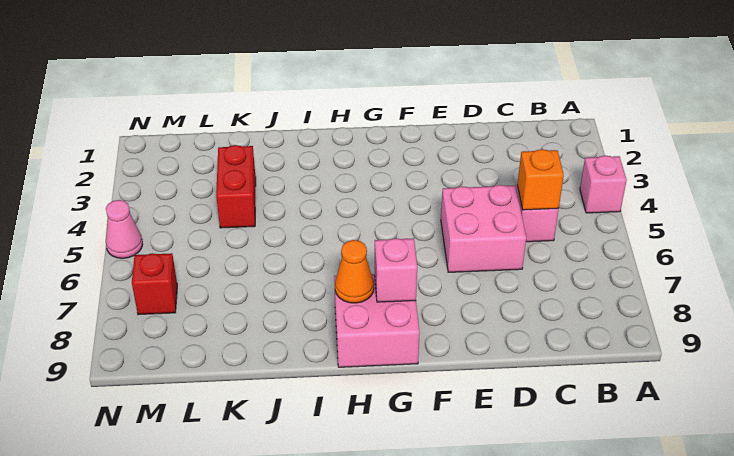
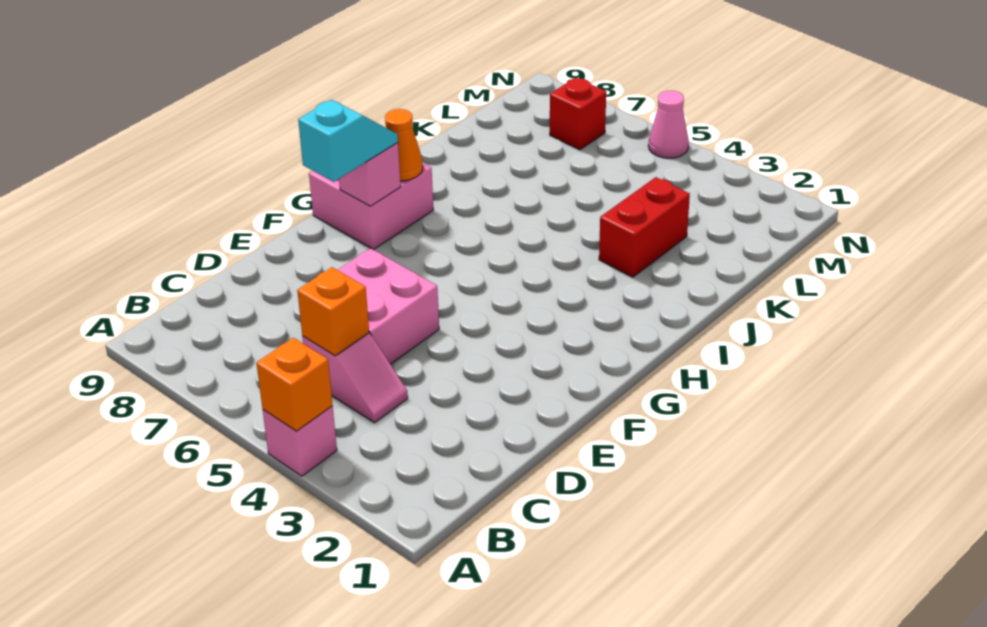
none -> orange 1x1 brick [256,338,333,431]
none -> cyan 1x2 slope [298,100,398,182]
red 1x2 brick [216,145,256,228] -> red 1x2 brick turned to [599,177,690,277]

